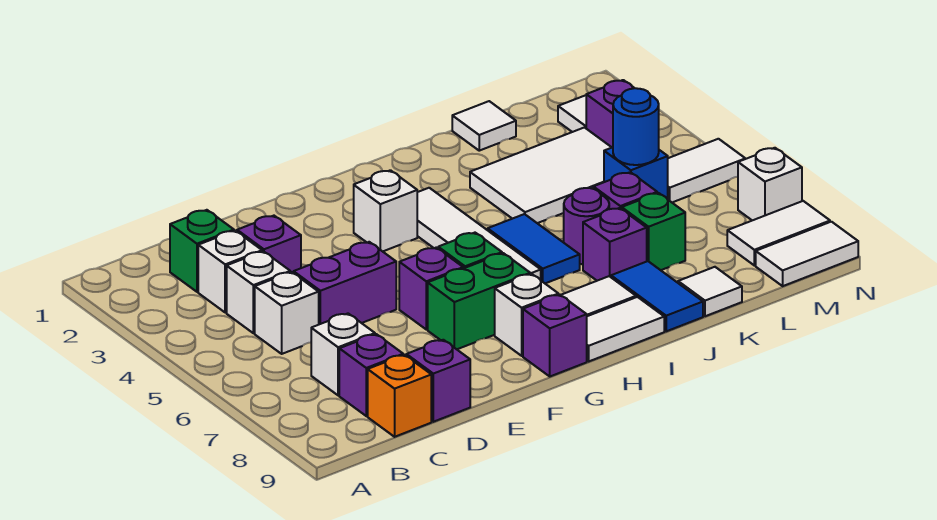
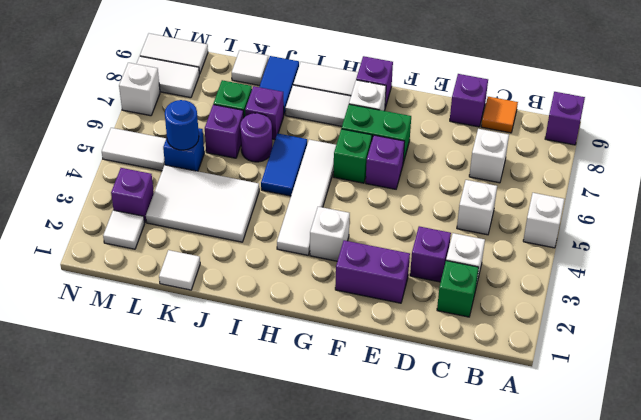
white 1x1 brick [227,251,290,333] -> white 1x1 brick moved to [523,193,565,248]
purple 1x1 brick [339,334,403,416] -> purple 1x1 brick moved to [545,92,585,145]
orange 1x1 brick [368,355,431,437] -> orange 1x1 tile [481,97,518,133]
purple 1x2 brick [294,242,396,324] -> purple 1x2 brick moved to [335,240,410,303]

